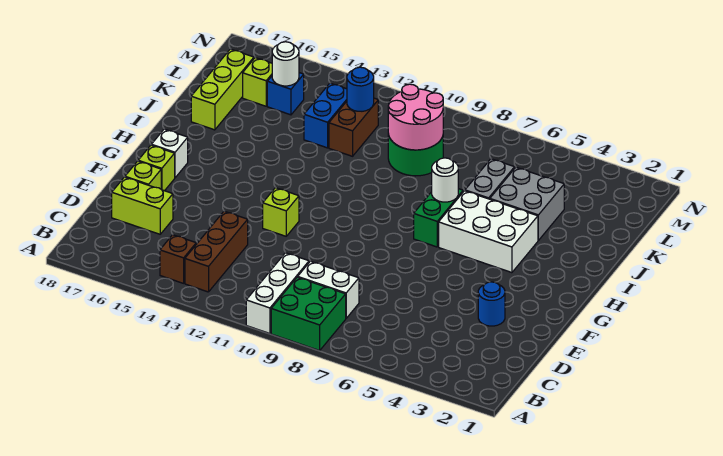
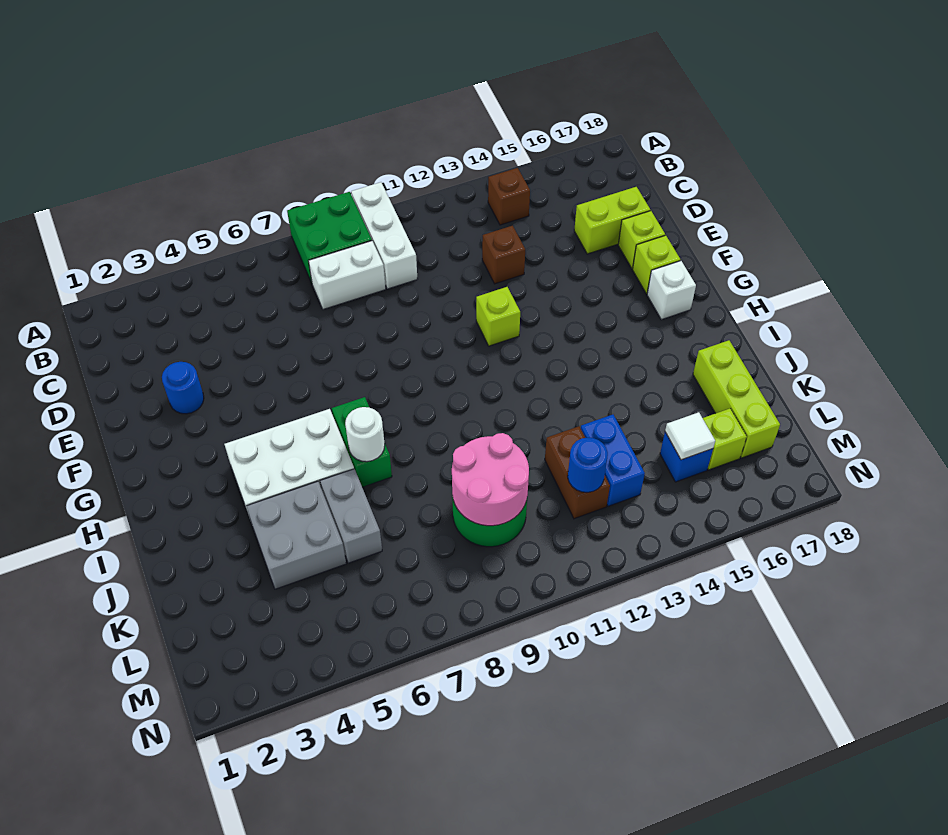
brown 1x3 brick [185,211,248,292] -> brown 1x1 brick [482,226,525,284]
white 1x1 round brick [272,42,299,86] -> white 1x1 tile [665,412,715,460]

